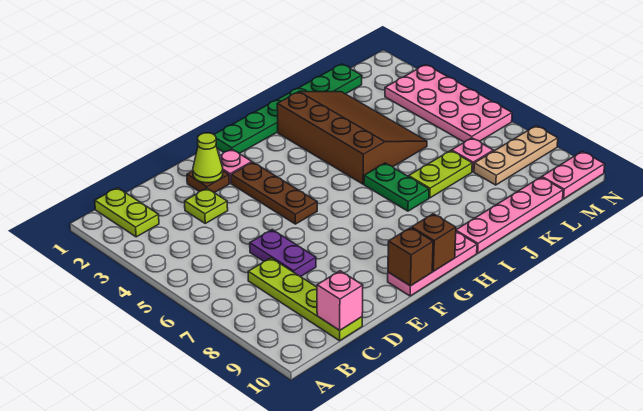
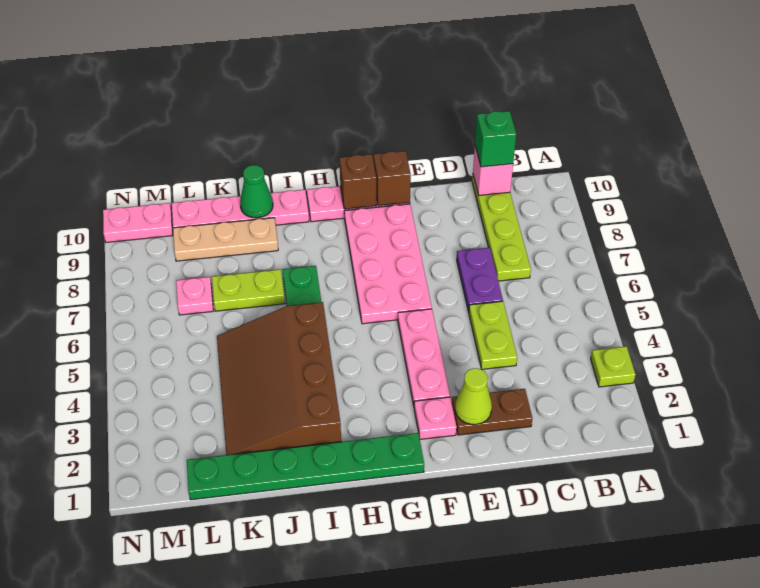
lime 1x2 plate [95,188,159,237] -> lime 1x2 plate moved to [469,301,517,369]
none -> green 1x1 brick [475,111,516,167]
lime 1x1 plate [185,188,228,223] -> lime 1x1 plate moved to [591,346,635,387]
brown 1x1 plate [187,171,229,193] -> brown 1x2 plate [452,389,532,435]
brown 1x3 plate [231,162,317,224] -> pink 1x3 plate [398,309,450,406]
none -> green 1x1 cone [240,165,273,218]
tan 1x3 plate [474,126,558,185] -> tan 1x3 plate moved to [173,218,278,261]
pink 2x4 plate [385,65,512,142] -> pink 2x4 plate moved to [344,204,432,324]

